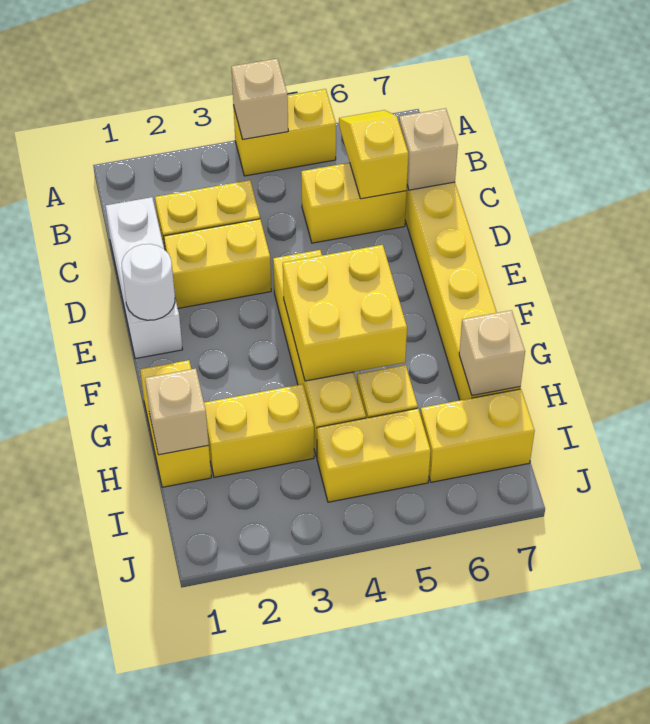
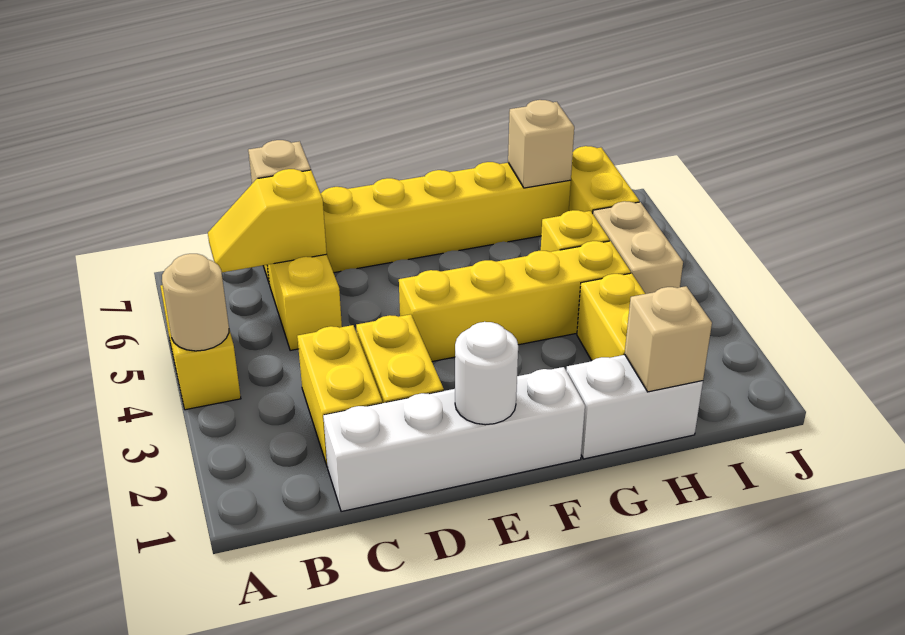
tan 1x1 brick [231,59,288,139] -> tan 1x1 round brick [162,254,229,351]
white 1x3 brick [106,197,183,359] -> white 1x4 brick [323,367,585,512]
yellow 2x2 brick [283,245,407,381] -> none
yellow 1x2 brick [140,360,211,487] -> white 1x2 brick [566,355,703,459]
yellow 1x2 brick [317,408,431,502] -> tan 1x2 brick [593,201,683,294]

